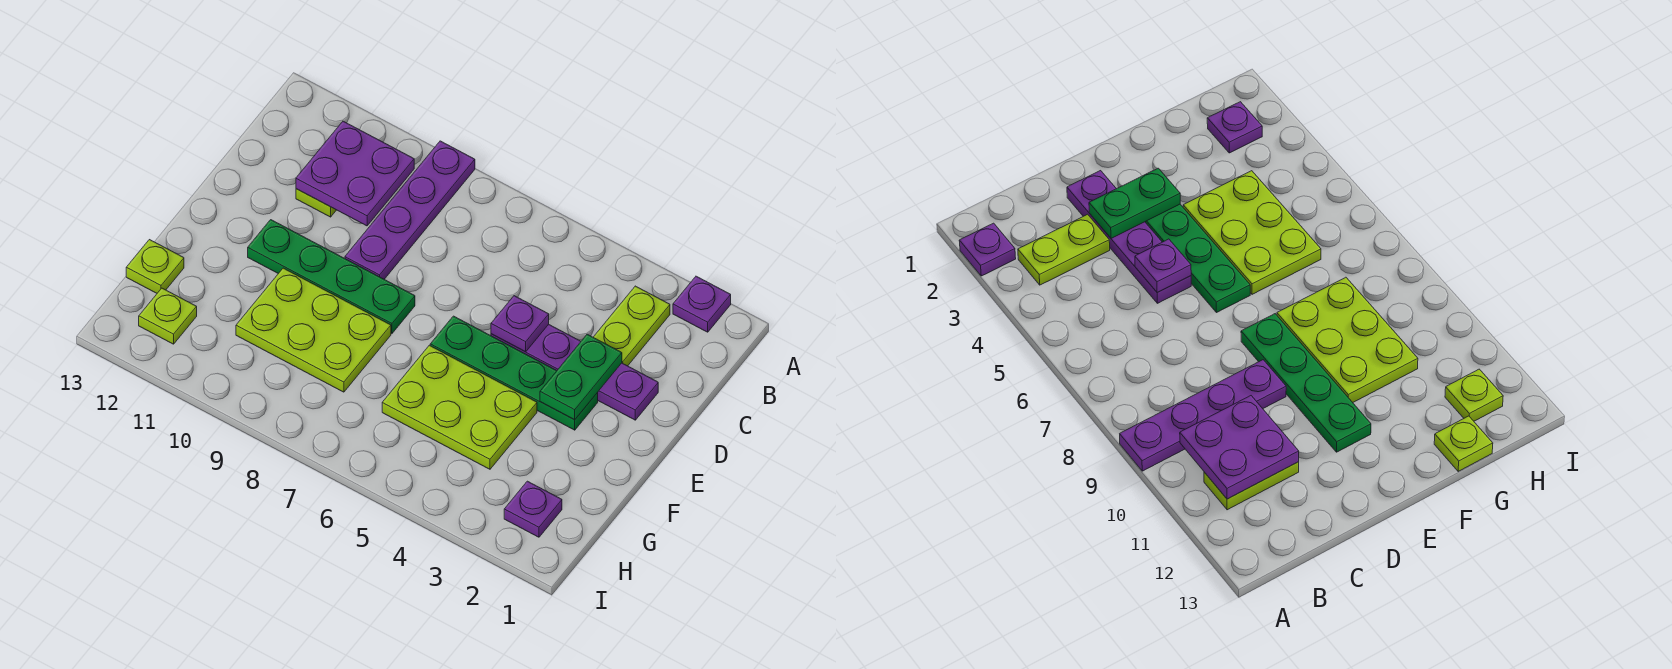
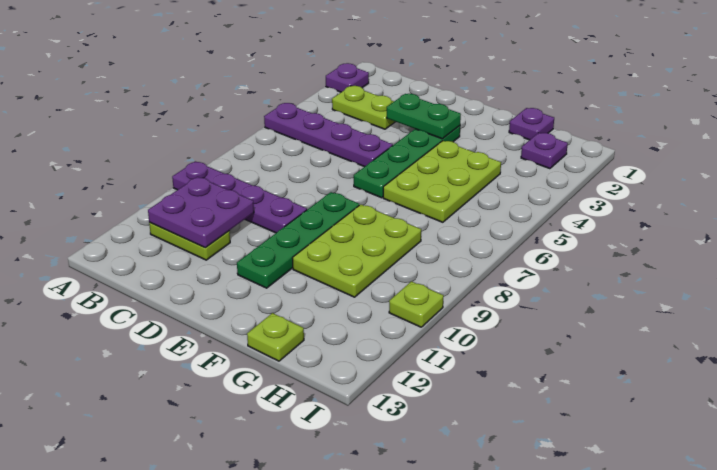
purple 1x4 plate [491,324,658,420] -> purple 1x4 plate turned to [264,103,393,167]
purple 1x1 plate [491,296,549,352] -> purple 1x1 plate moved to [509,108,554,140]
lime 1x1 plate [139,288,197,344] -> lime 1x1 plate moved to [389,281,443,327]

